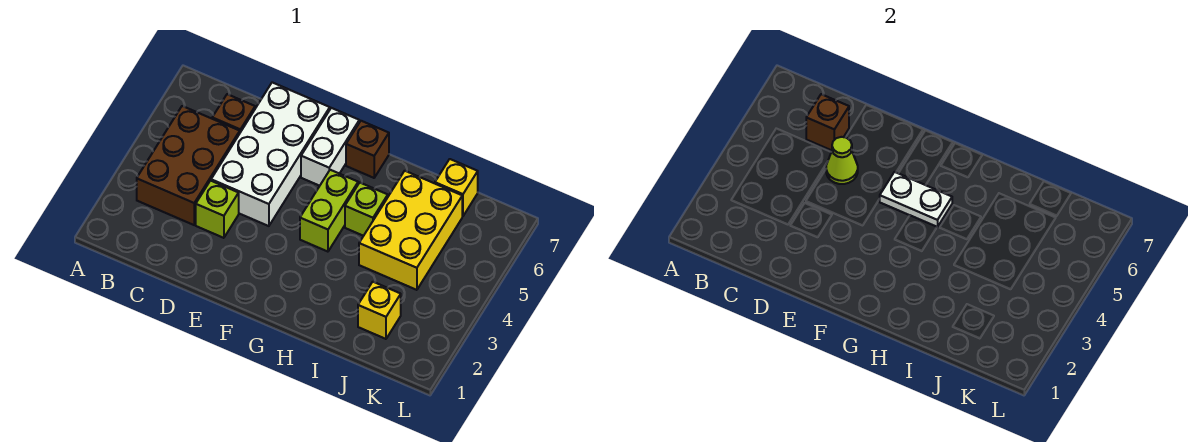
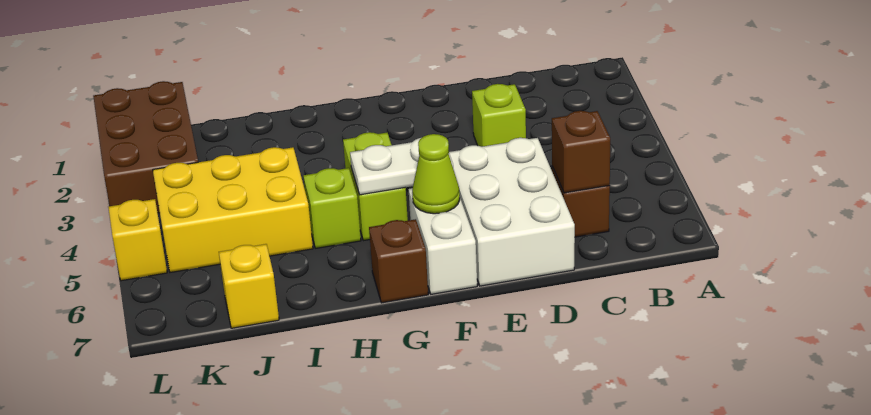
brown 2x3 brick [137,106,240,225] -> brown 2x3 brick moved to [93,81,198,213]
white 2x4 brick [211,82,330,226] -> white 2x3 brick [449,138,575,286]
lime 1x1 cone [826,137,858,184] -> lime 1x1 cone moved to [412,134,460,214]
yellow 2x3 brick [359,171,462,290] -> yellow 2x3 brick turned to [153,147,313,272]
yellow 1x1 brick [358,282,401,339] -> yellow 1x1 brick moved to [108,199,167,281]

